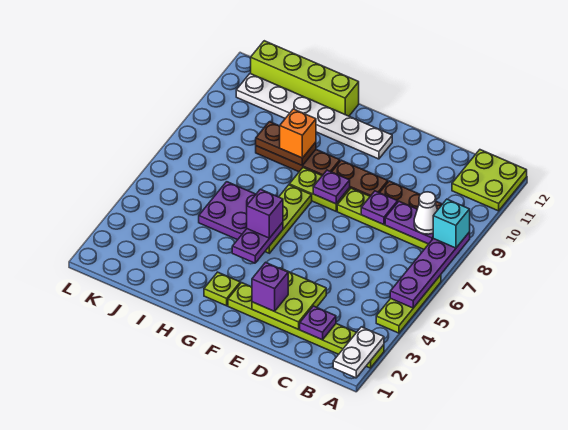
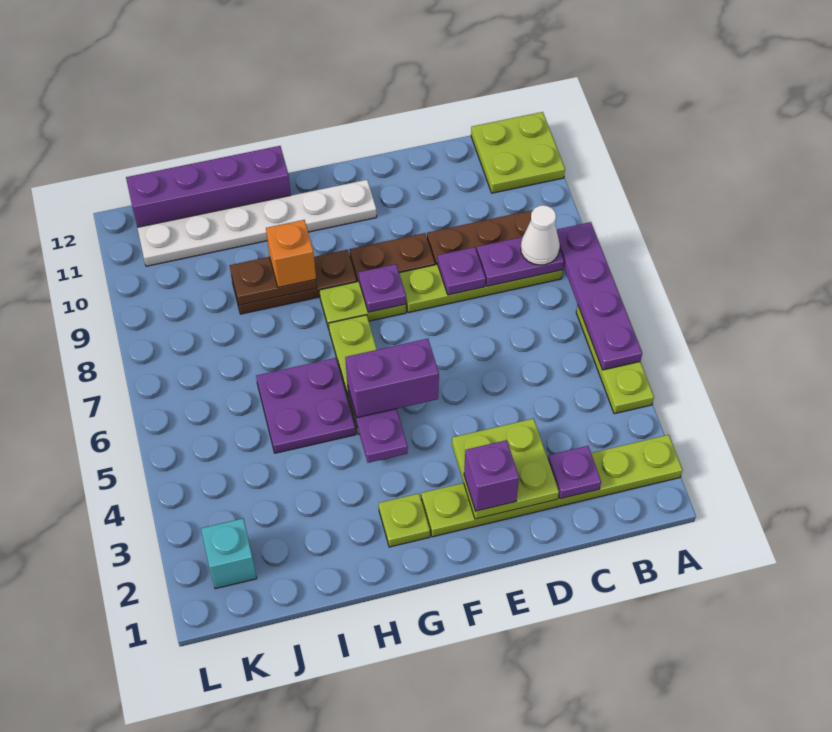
white 1x2 plate [333,327,384,378] -> none
cyan 1x1 brick [433,199,470,248] -> cyan 1x1 brick moved to [201,519,257,589]
purple 1x1 brick [247,189,283,238] -> purple 1x2 brick [345,339,439,418]
lime 1x4 brick [251,41,359,116] -> purple 1x4 brick [126,146,291,227]

